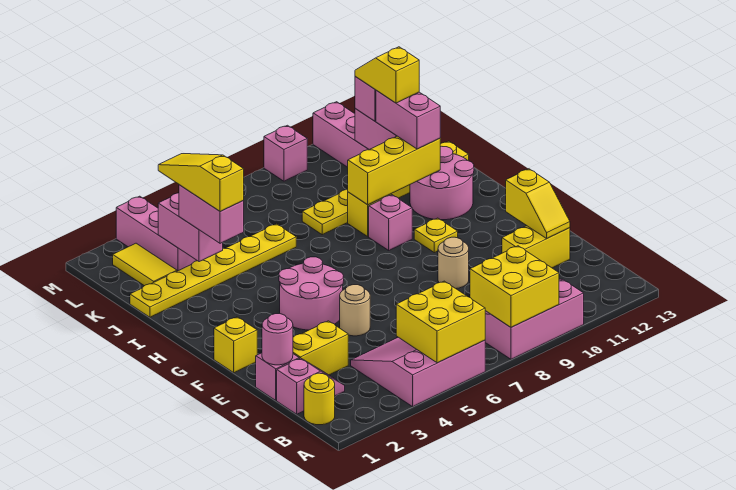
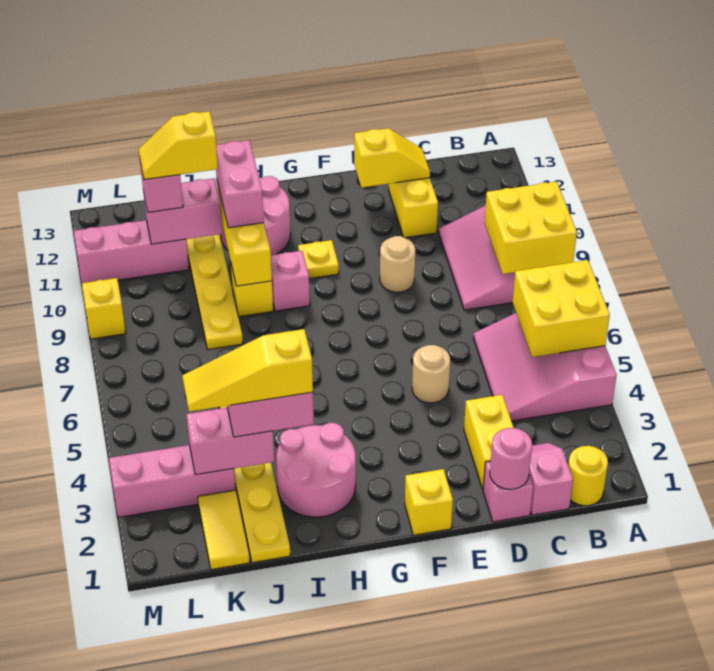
pink 2x2 round brick [279,257,344,330] -> pink 2x2 round brick moved to [276,423,356,517]
pink 1x2 brick [376,90,440,149] -> pink 1x2 brick turned to [216,140,264,228]
yellow 1x2 tile [113,243,177,286] -> yellow 1x2 tile turned to [198,490,250,570]
pink 1x1 brick [264,125,307,181] -> yellow 1x1 brick [82,278,126,339]

